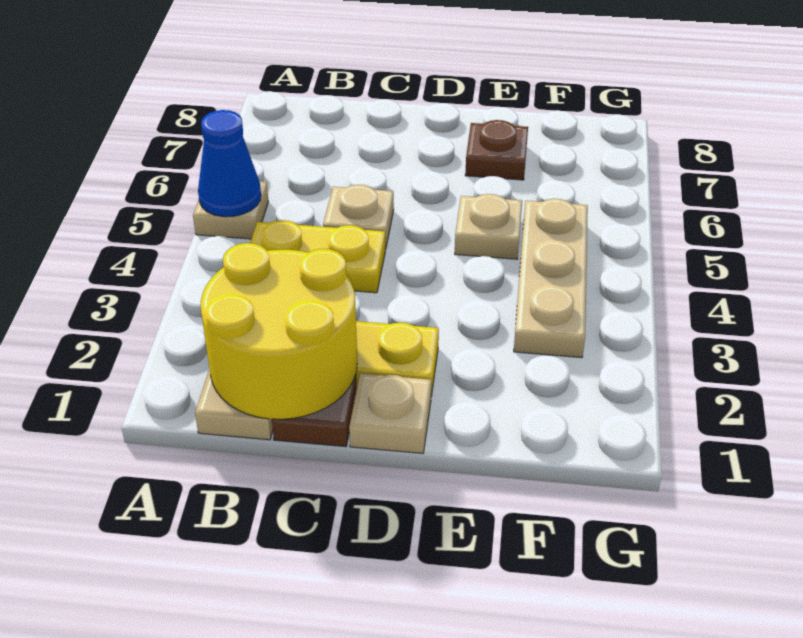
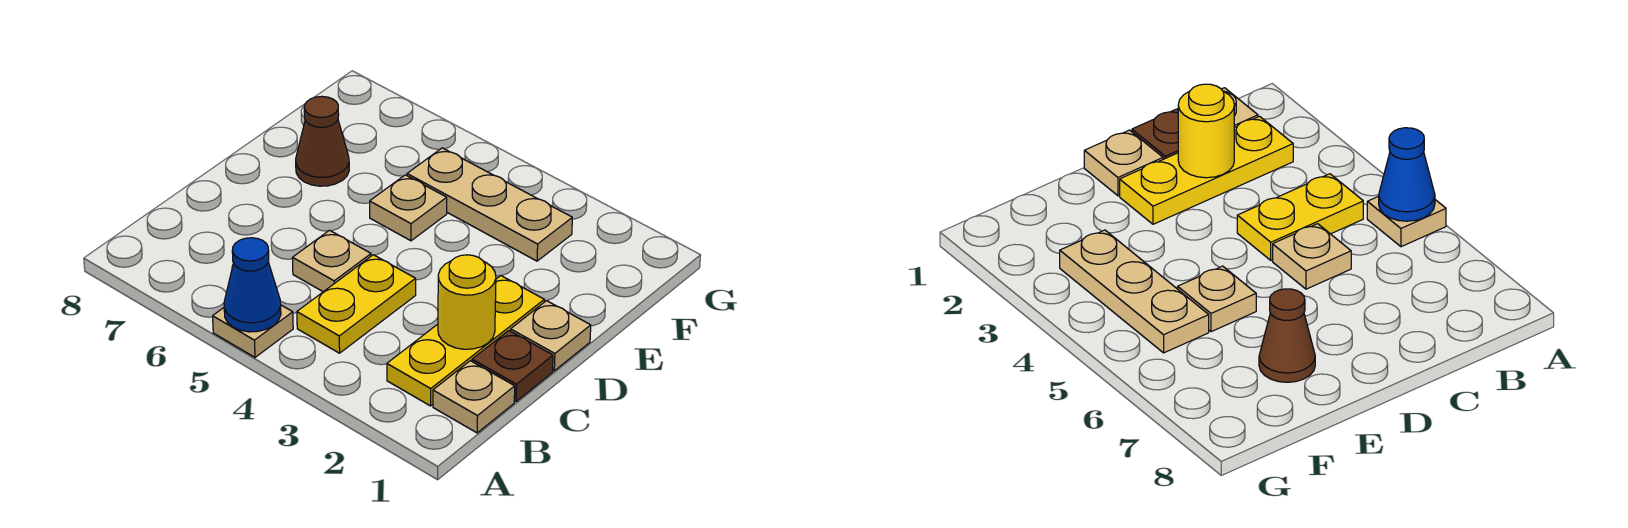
yellow 2x2 round brick [201,243,357,419] -> yellow 1x1 round brick [438,255,496,349]
brown 1x1 plate [465,120,528,180] -> brown 1x1 cone [296,96,349,186]

